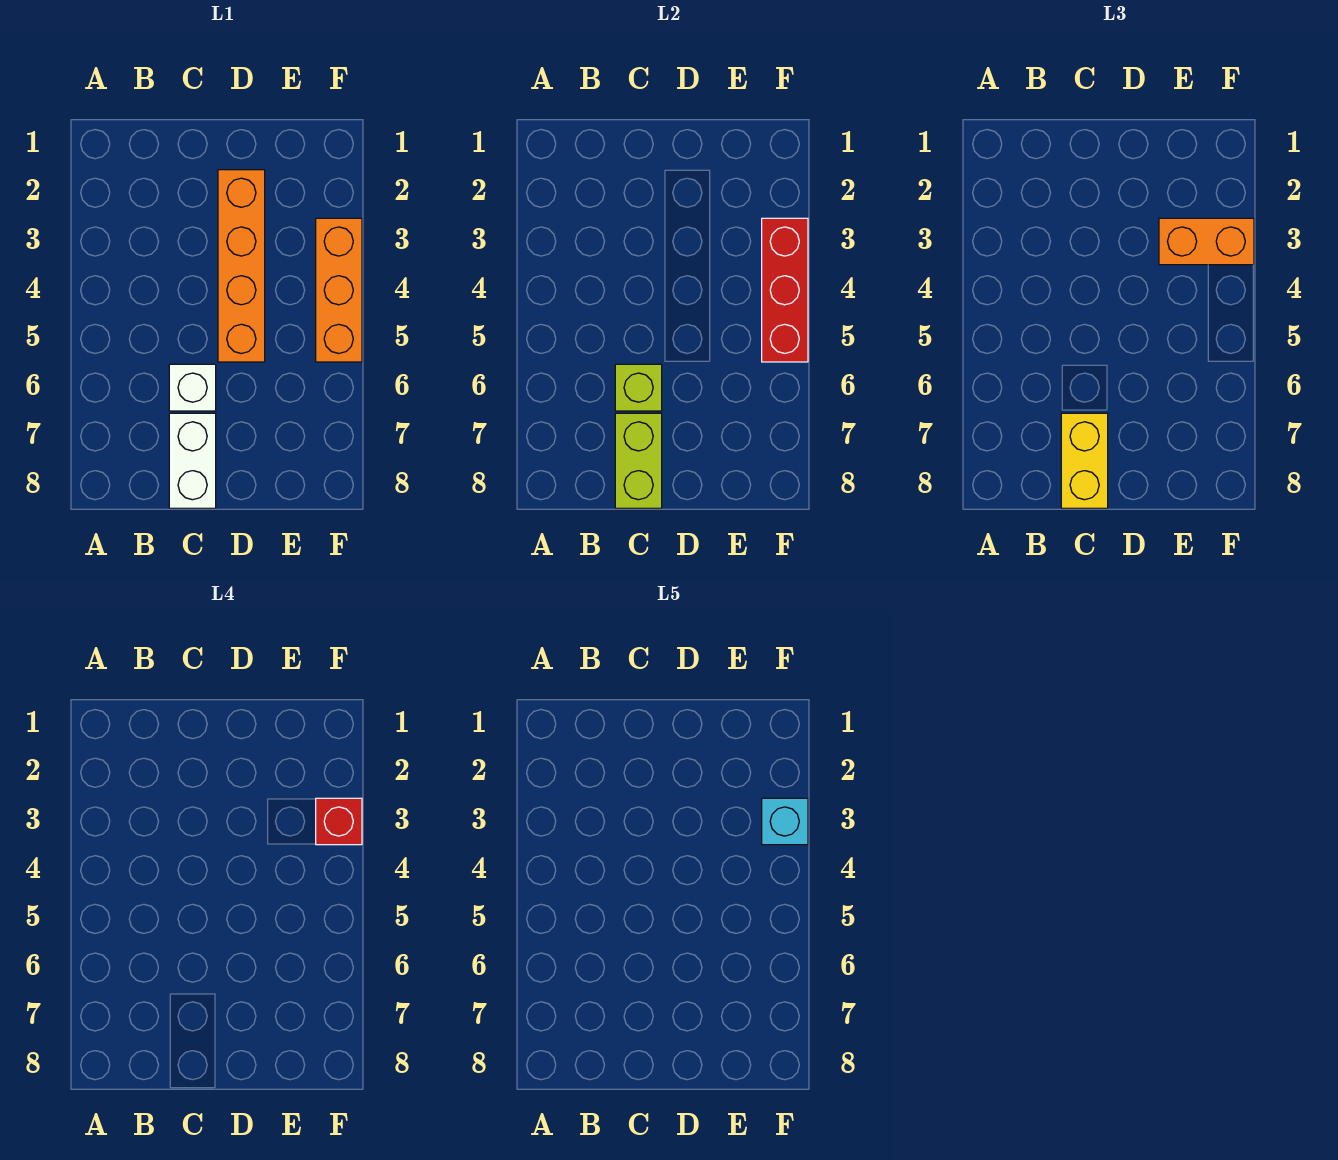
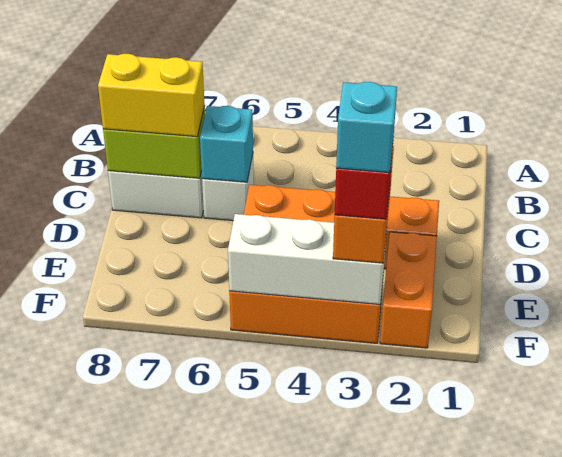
lime 1x1 brick [615,364,662,411] -> cyan 1x1 brick [200,106,253,182]
none -> orange 1x2 brick [380,232,437,348]
red 1x3 brick [762,218,808,362] -> white 1x3 brick [228,214,386,304]

